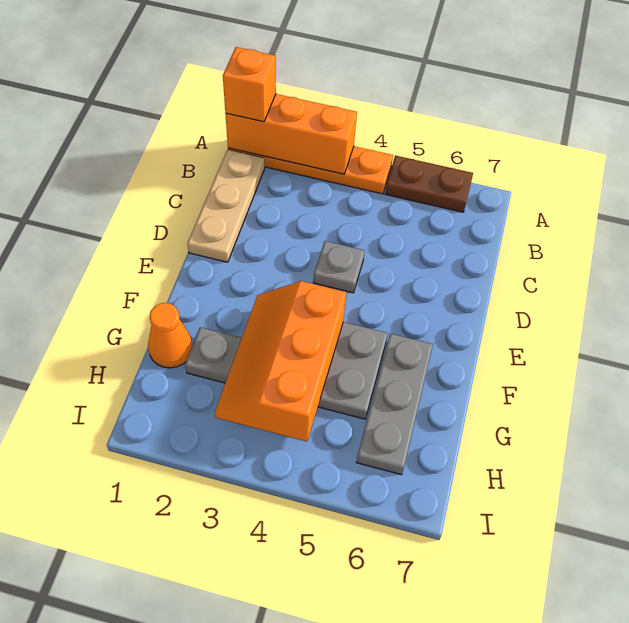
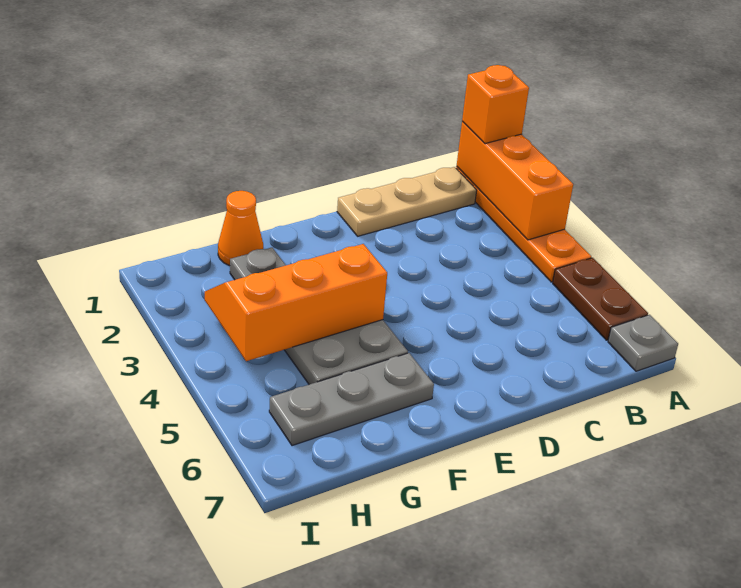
grey 1x1 plate [313,241,365,293] -> grey 1x1 plate moved to [608,315,678,371]

